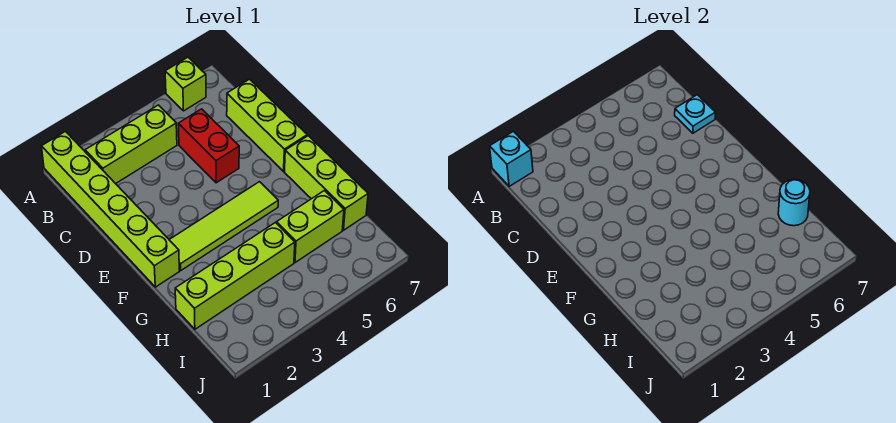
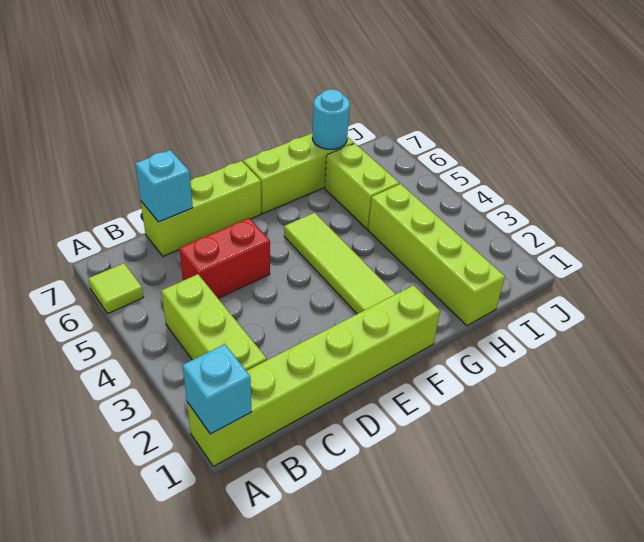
lime 1x1 brick [165,57,206,111] -> lime 1x1 tile [88,263,144,313]
cyan 1x1 plate [675,95,715,133] -> cyan 1x1 brick [135,150,193,222]

